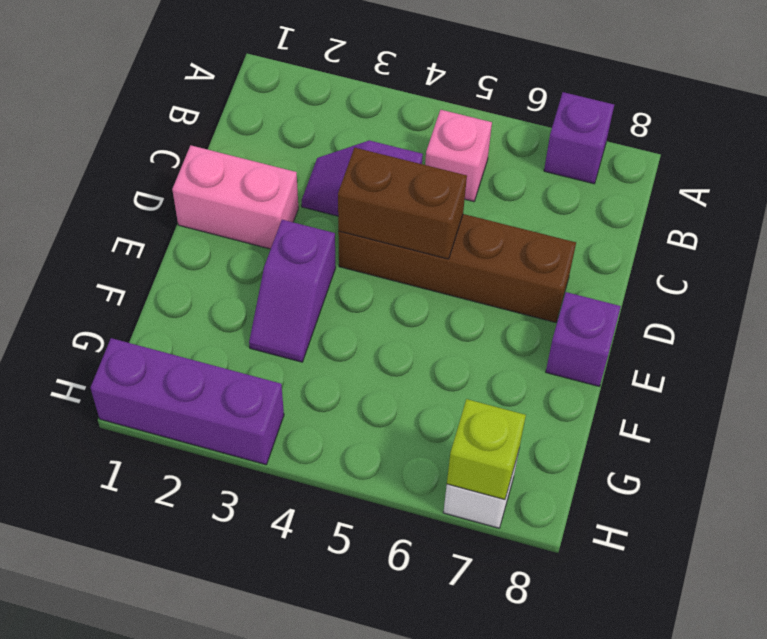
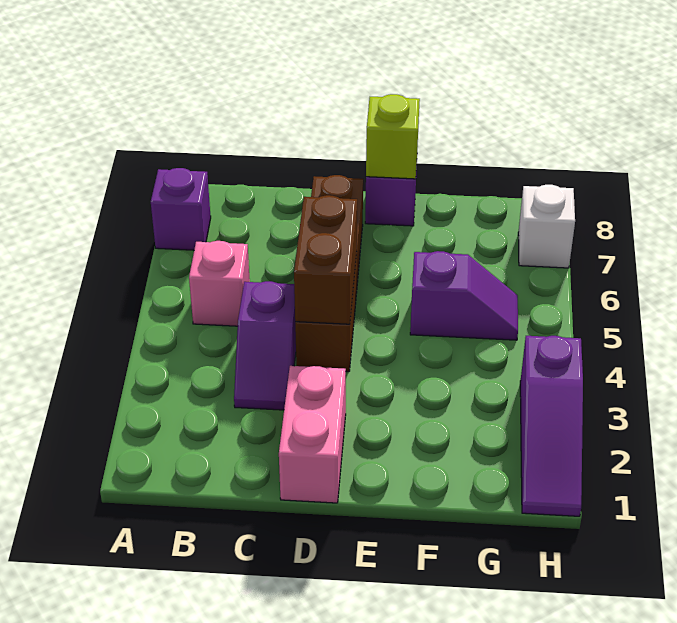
purple 1x2 slope [249,220,336,362] -> purple 1x2 slope moved to [410,251,518,340]
purple 1x3 brick [91,338,284,464] -> purple 1x3 slope [520,336,583,516]
lime 1x1 brick [447,399,526,500] -> lime 1x1 brick moved to [366,94,420,179]

